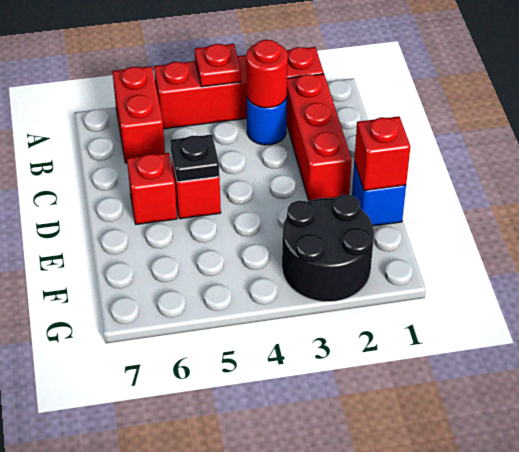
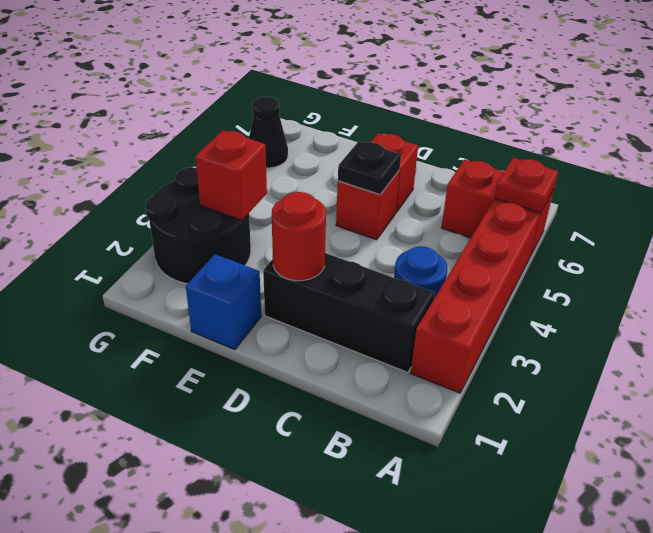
red 1x1 plate [195,44,241,87] -> red 1x1 plate moved to [495,158,558,213]
red 1x3 brick [286,74,352,201] -> black 1x3 brick [263,253,435,372]
red 1x1 round brick [246,40,288,108] -> red 1x1 round brick moved to [272,192,326,281]
red 1x1 brick [354,116,410,191] -> red 1x1 brick moved to [195,130,267,220]
none -> black 1x1 cone [249,97,288,168]

